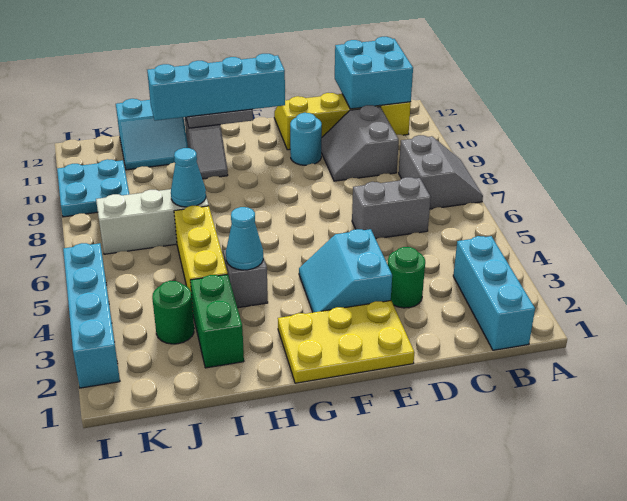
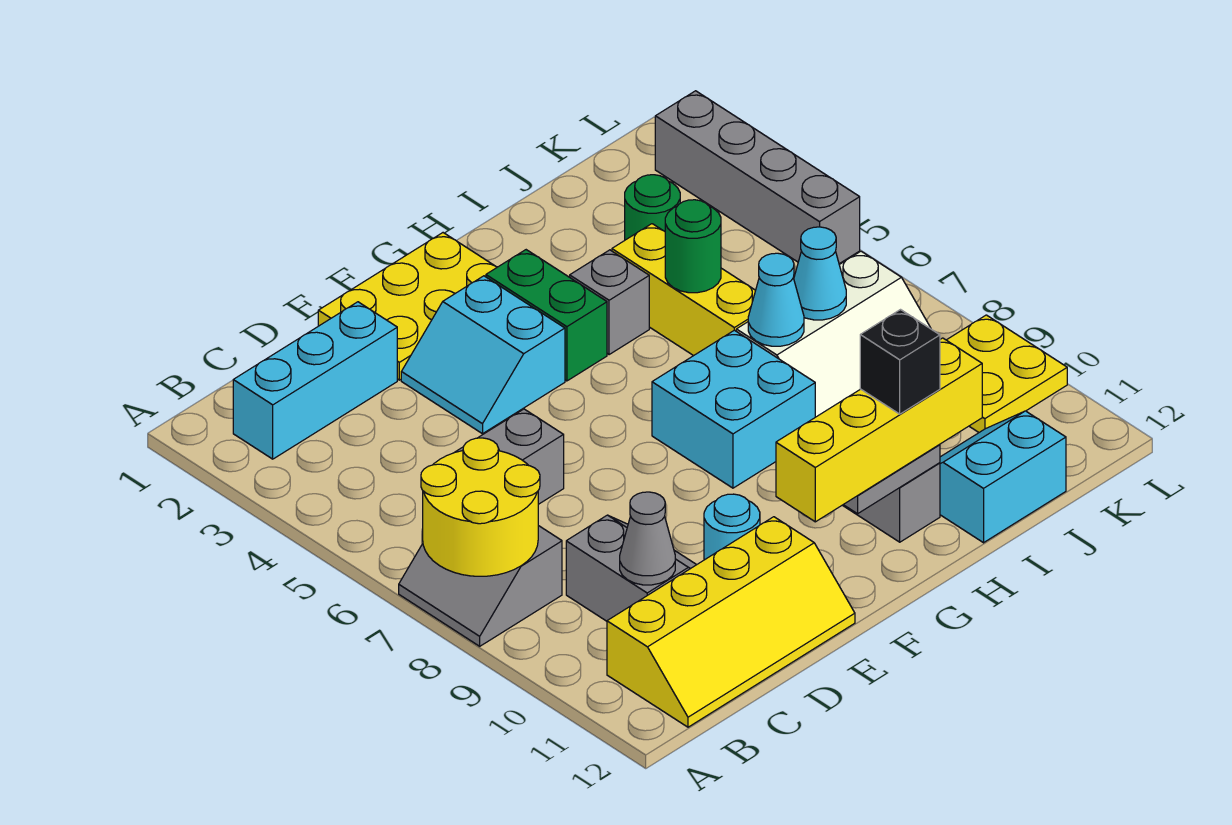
none -> yellow 2x2 round brick [421,438,540,576]
cyan 1x3 brick [453,236,535,350] -> cyan 1x3 brick turned to [233,302,397,459]
cyan 2x2 brick [335,37,413,109] -> cyan 2x2 brick moved to [652,330,815,488]
none -> grey 1x1 cone [620,492,675,585]
green 1x1 round brick [388,247,425,308] -> green 1x1 round brick moved to [665,200,721,293]
cyan 2x2 slope [299,229,392,312] -> cyan 2x2 slope turned to [401,276,565,434]
cyan 1x4 brick [147,54,285,121] -> yellow 1x4 brick [776,338,982,522]
cyan 1x1 cone [226,207,263,270] -> cyan 1x1 cone moved to [794,227,846,320]
none -> black 1x1 brick [860,310,940,414]
green 1x2 brick [190,274,244,368] -> green 1x2 brick moved to [486,250,607,381]
cyan 2x2 plate [57,159,129,217] -> yellow 2x2 plate [947,315,1067,432]
cyan 1x4 brick [63,243,120,388] -> grey 1x4 brick [655,91,860,264]

